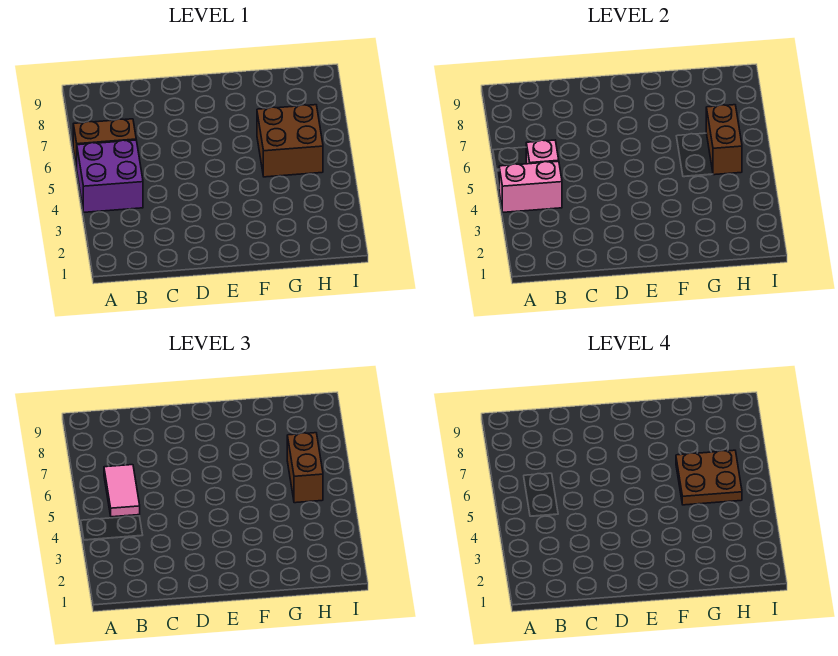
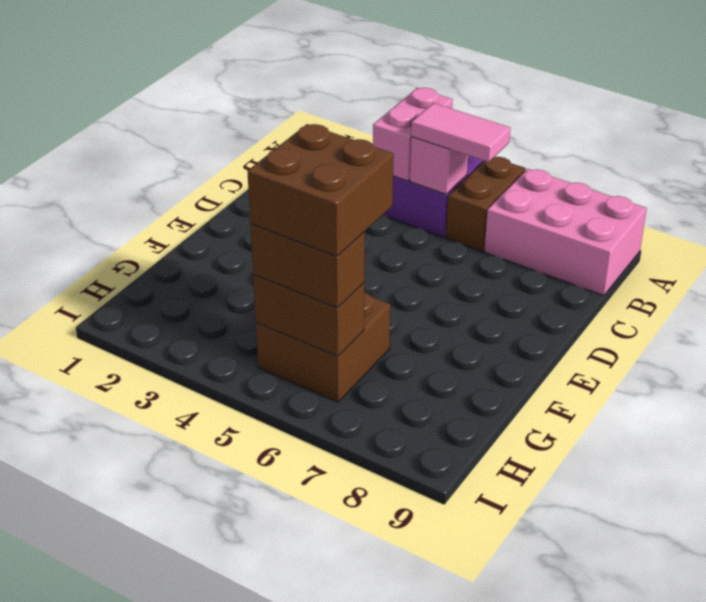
none -> pink 2x3 brick [484,169,647,296]
brown 2x2 plate [676,450,742,505] -> brown 2x2 brick [247,124,394,257]

